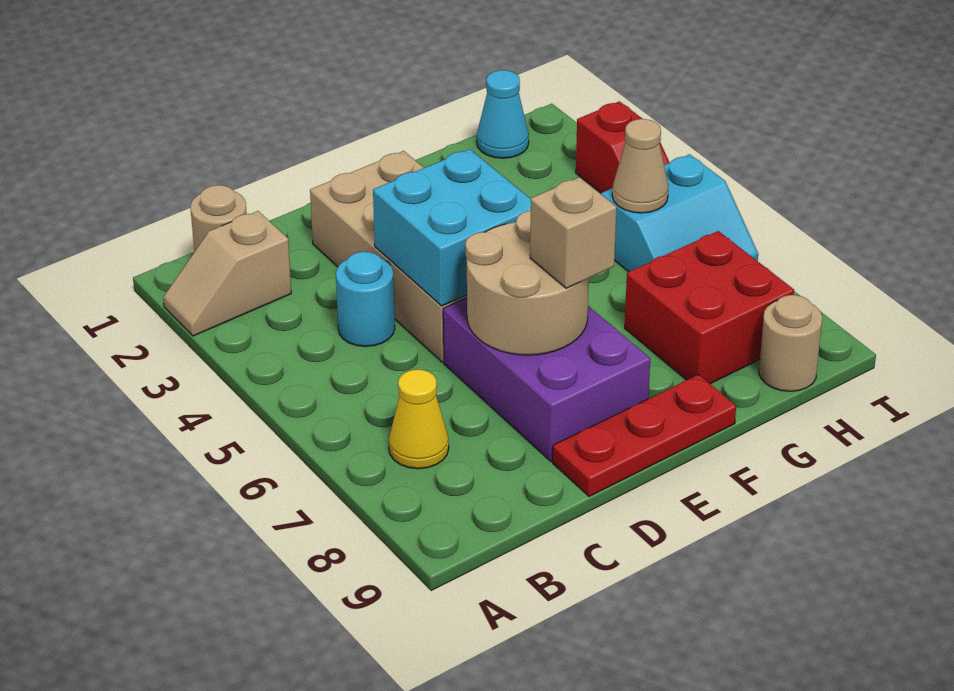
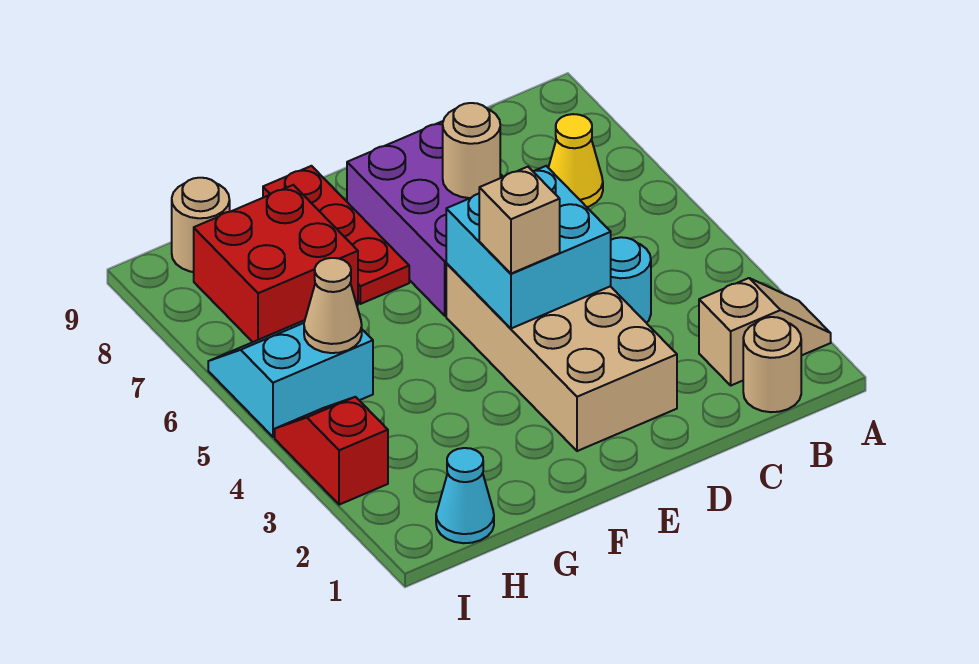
tan 2x2 round brick [465,211,589,355] -> tan 1x1 round brick [443,103,500,198]
red 1x3 plate [553,375,736,497] -> red 1x3 plate turned to [263,166,409,304]
tan 1x1 brick [530,177,616,288] -> tan 1x1 brick moved to [479,167,560,274]

